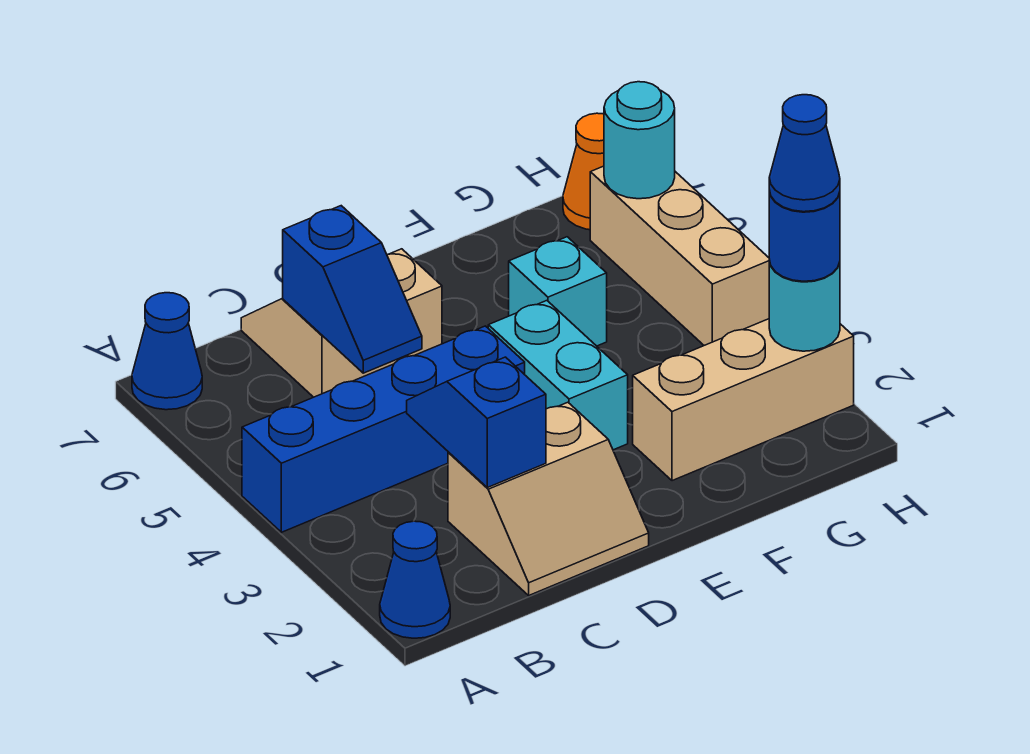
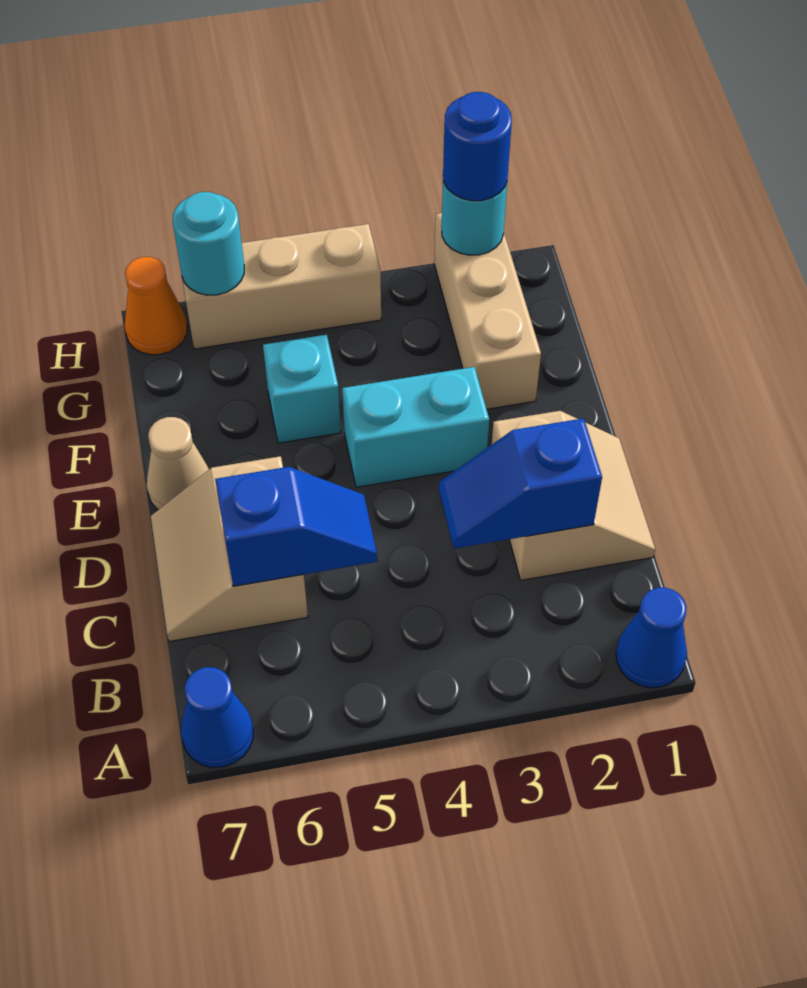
blue 1x4 brick [242,326,525,532] -> none
none -> tan 1x1 cone [147,417,209,510]
blue 1x1 cone [769,95,840,212] -> none

